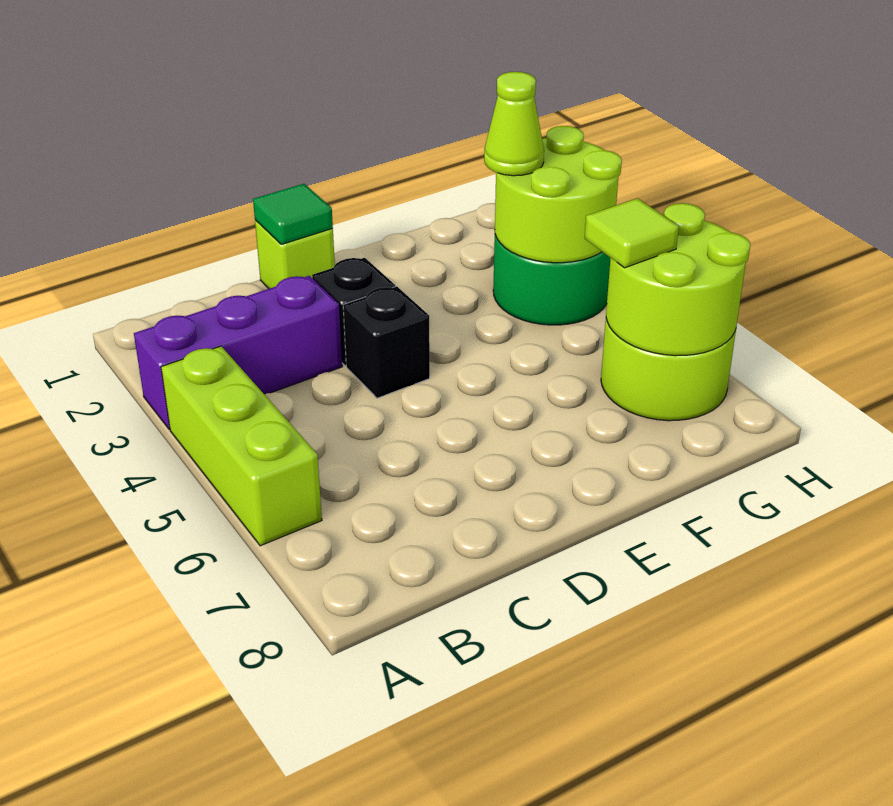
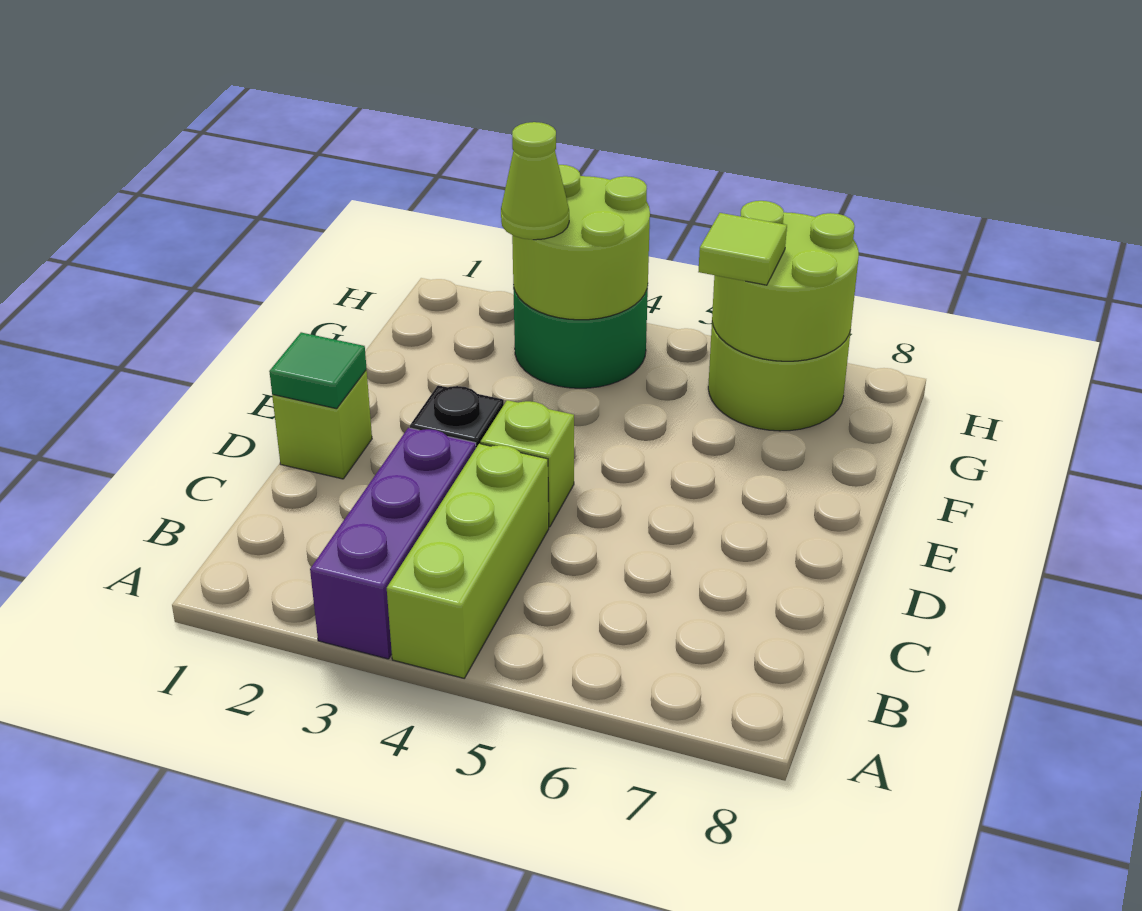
lime 1x3 brick [161,346,322,546] -> lime 1x3 brick turned to [387,444,549,678]
black 1x1 brick [343,286,430,398] -> lime 1x1 brick [480,400,574,527]

